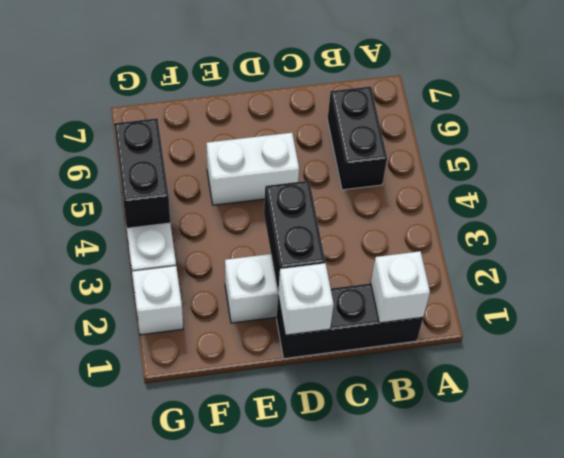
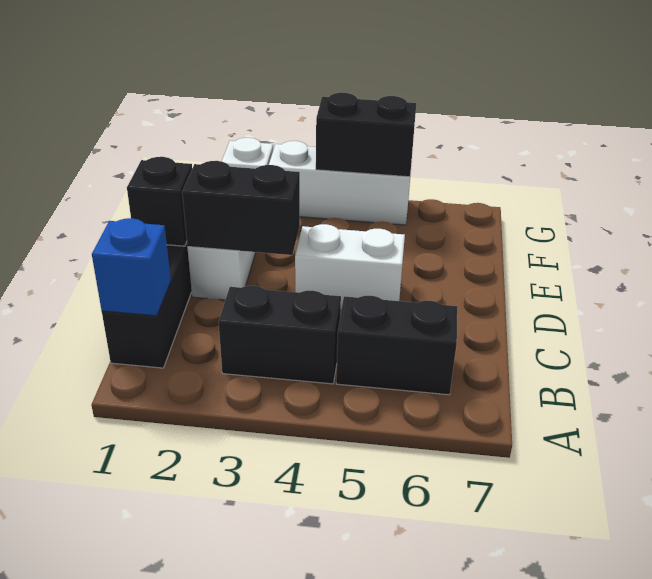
white 1x1 brick [371,251,430,323] -> blue 1x1 brick [92,218,171,316]
none -> black 1x2 brick [219,286,341,384]
white 1x1 brick [278,263,334,335] -> black 1x1 brick [127,157,192,246]
white 1x2 brick [207,133,299,205] -> white 1x2 brick turned to [295,224,405,310]

